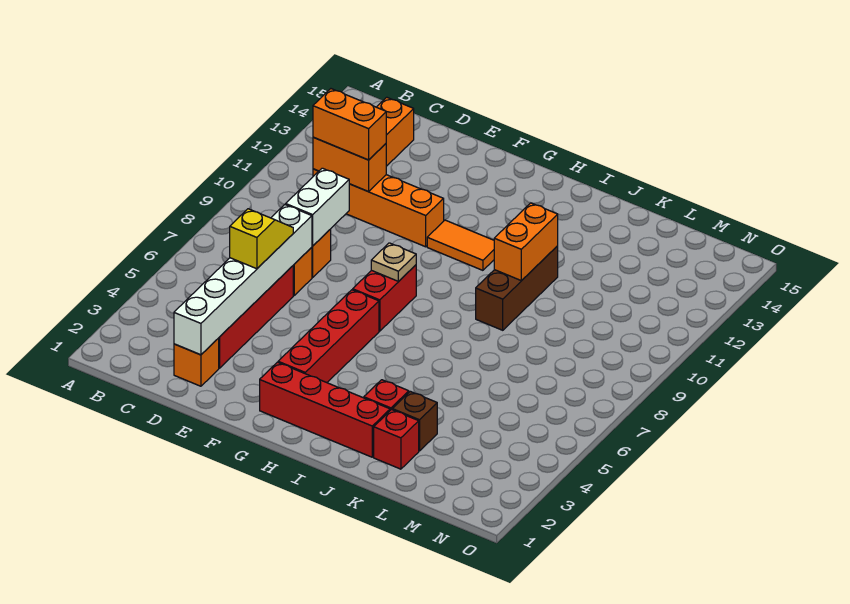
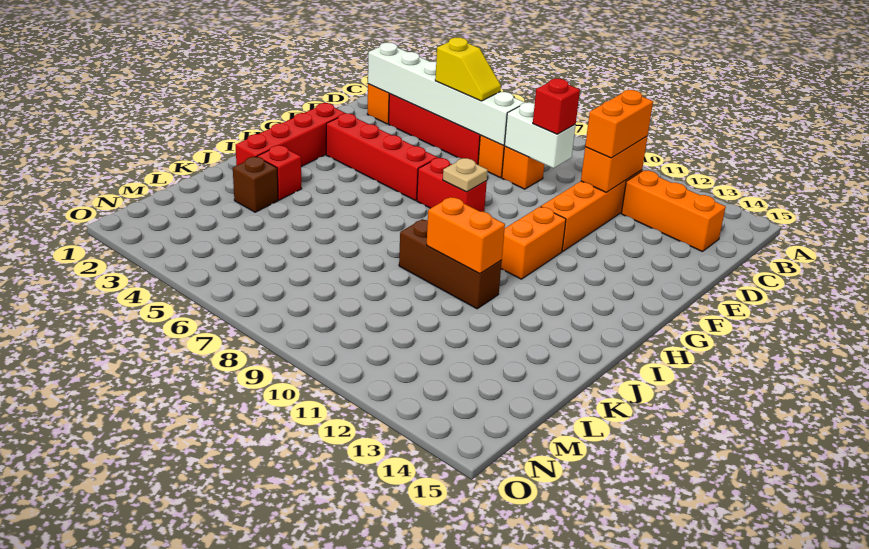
orange 1x2 tile [427,220,494,270] -> orange 1x2 brick [501,207,566,279]
red 1x1 brick [374,410,419,469] -> red 1x1 brick moved to [533,79,580,134]

